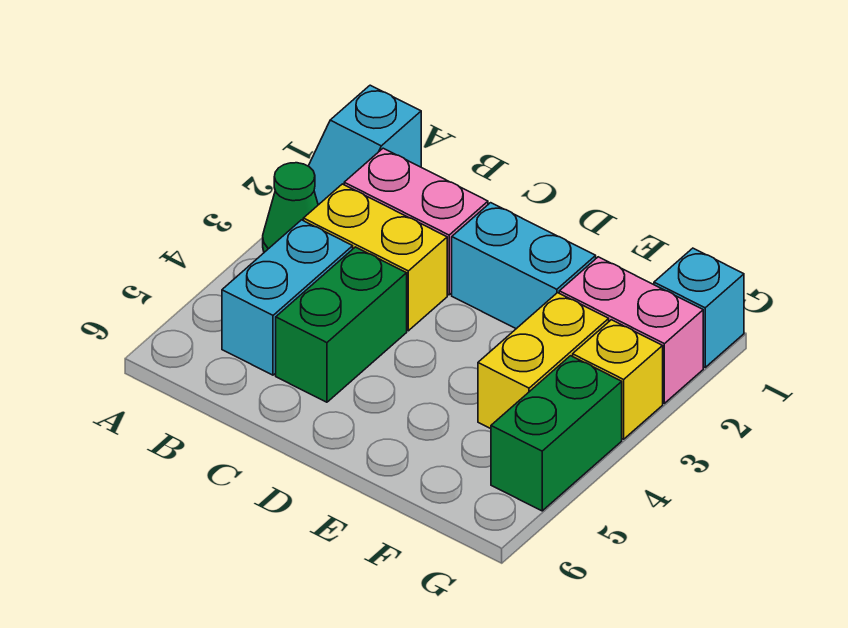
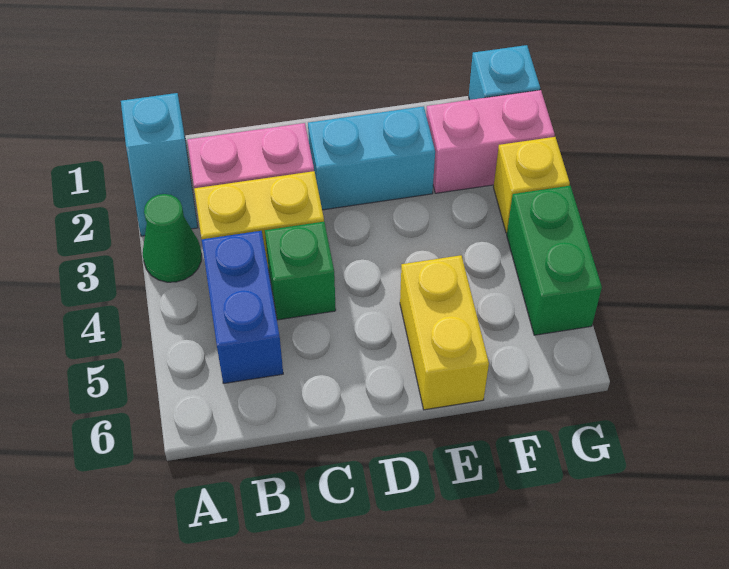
cyan 1x2 brick [222,220,353,375] -> blue 1x2 brick [202,231,283,384]
green 1x2 brick [276,247,407,402] -> green 1x1 brick [265,222,336,320]
yellow 1x2 brick [478,293,609,429] -> yellow 1x2 brick moved to [400,255,489,410]

